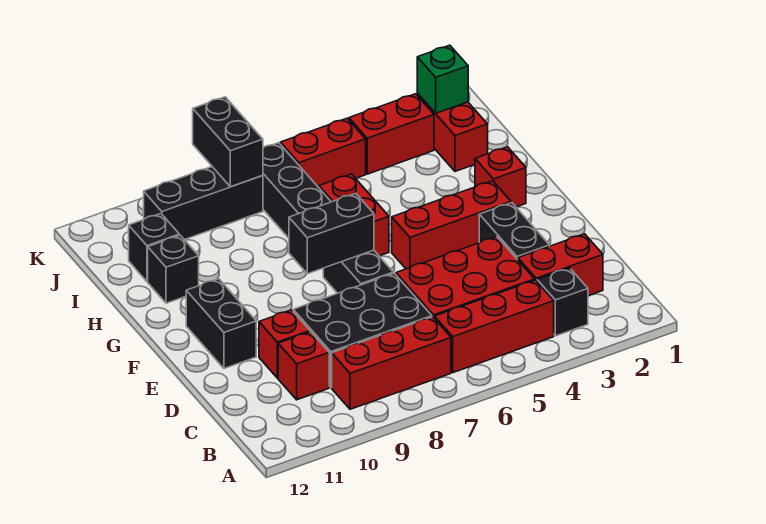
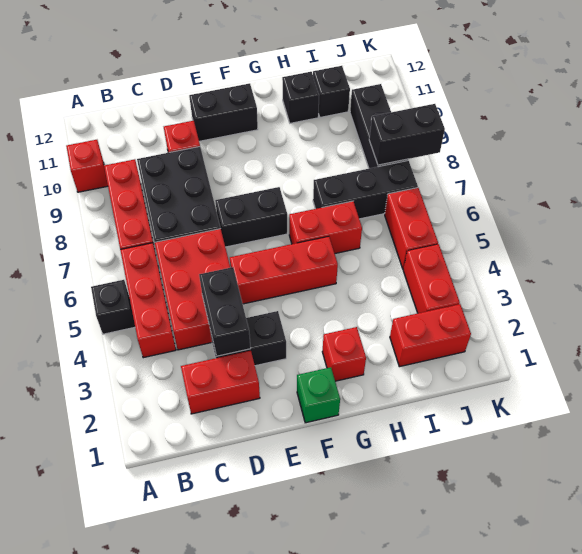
black 1x1 brick [537,268,588,336] -> black 1x1 brick moved to [91,280,135,334]
red 1x2 brick [518,234,603,296] -> red 1x2 brick turned to [181,351,260,414]
red 1x1 brick [278,332,329,400] -> red 1x1 brick moved to [66,140,108,192]
red 1x3 brick [392,181,511,269] -> red 1x3 brick turned to [230,236,338,304]
black 1x2 brick [289,193,374,274] -> black 1x2 brick moved to [199,267,251,356]
green 1x1 brick [417,45,468,113] -> green 1x1 brick moved to [297,367,340,423]

